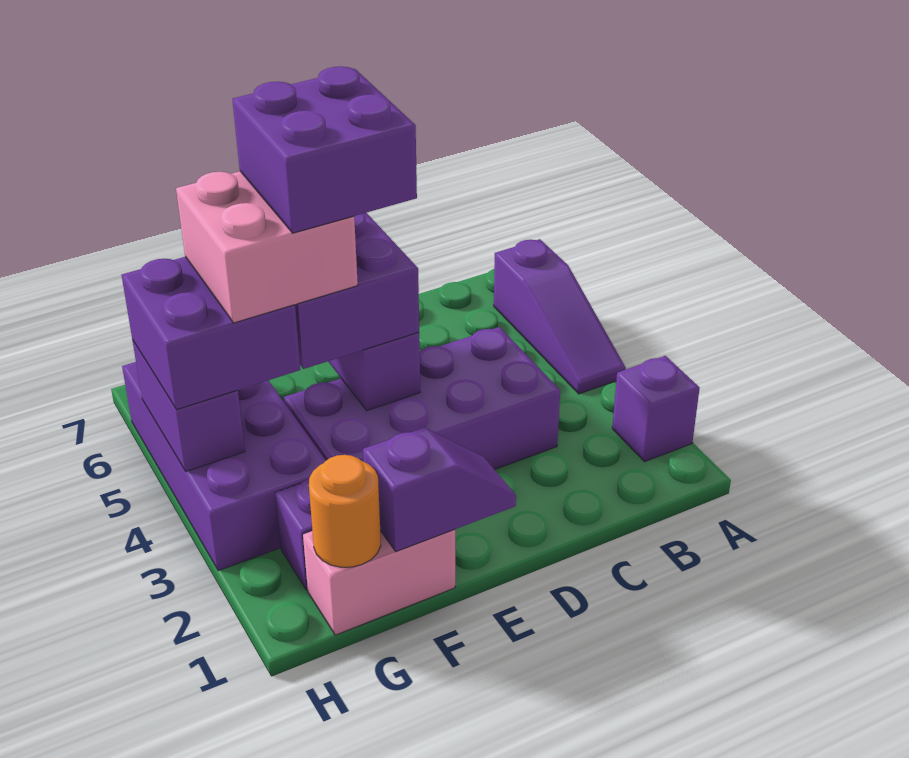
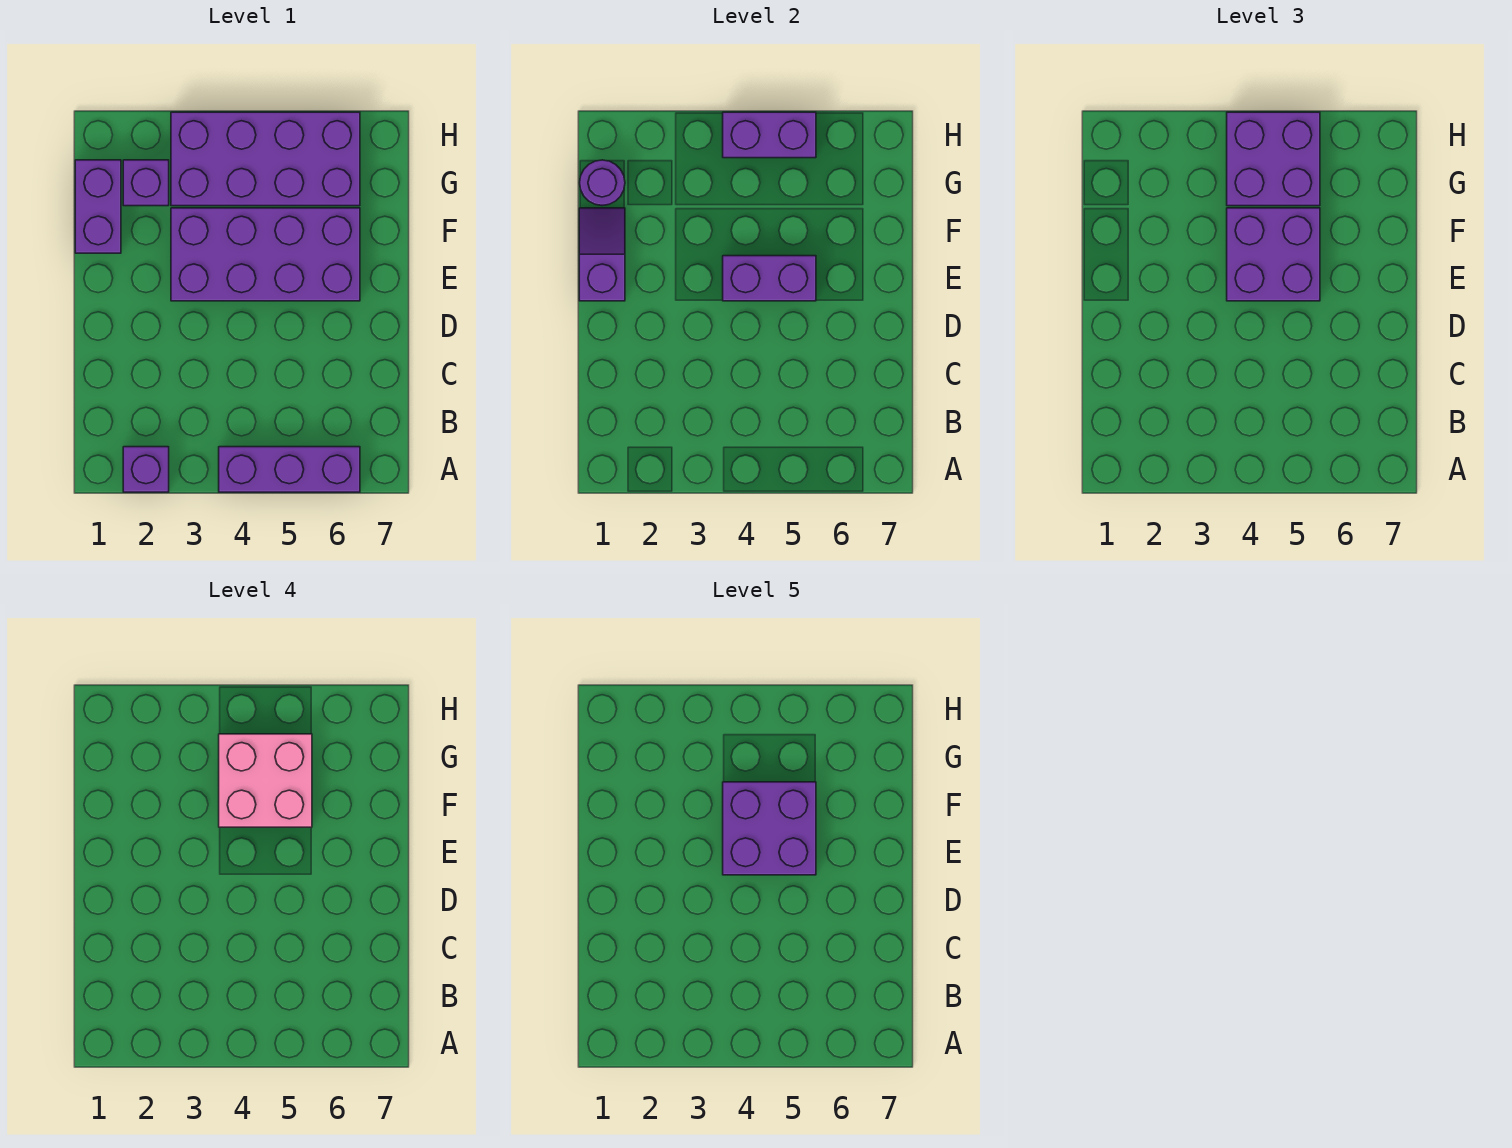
purple 1x3 slope [494,239,626,394] -> purple 1x3 brick [219,447,360,492]
purple 2x4 brick [284,327,560,470] -> purple 2x4 brick turned to [171,208,360,301]
purple 1x2 slope [363,427,516,551] -> purple 1x2 slope turned to [579,208,625,301]
pink 1x2 brick [303,529,455,635] -> purple 1x2 brick [75,160,121,253]
orange 1x1 round brick [309,455,381,567] -> purple 1x1 round brick [580,160,625,205]

